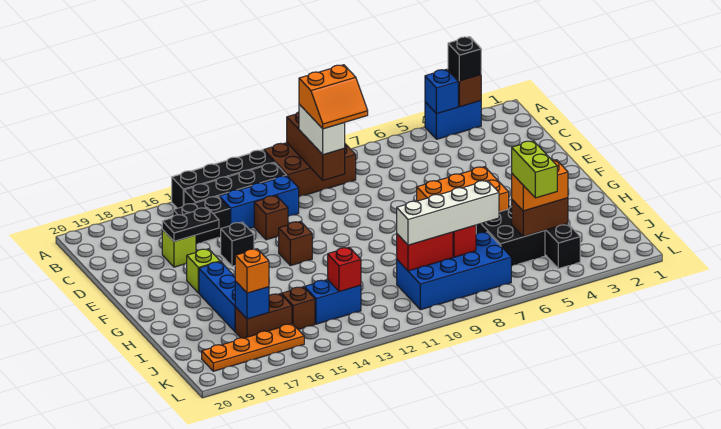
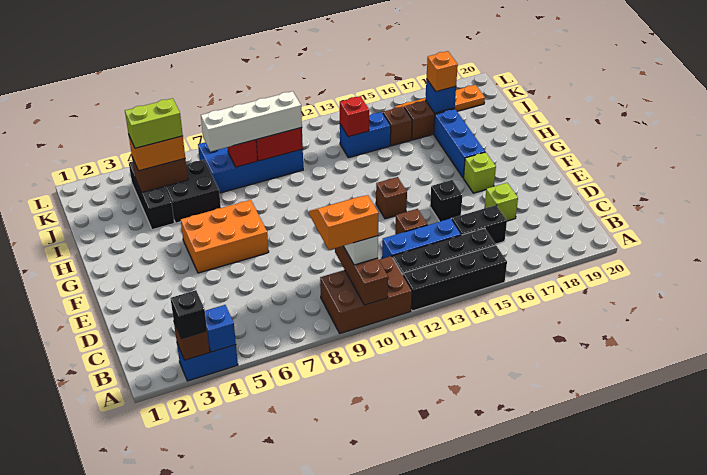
black 1x2 plate [162,208,219,241] -> none
lime 1x2 brick [512,141,557,198] -> lime 1x2 brick turned to [125,98,183,148]

